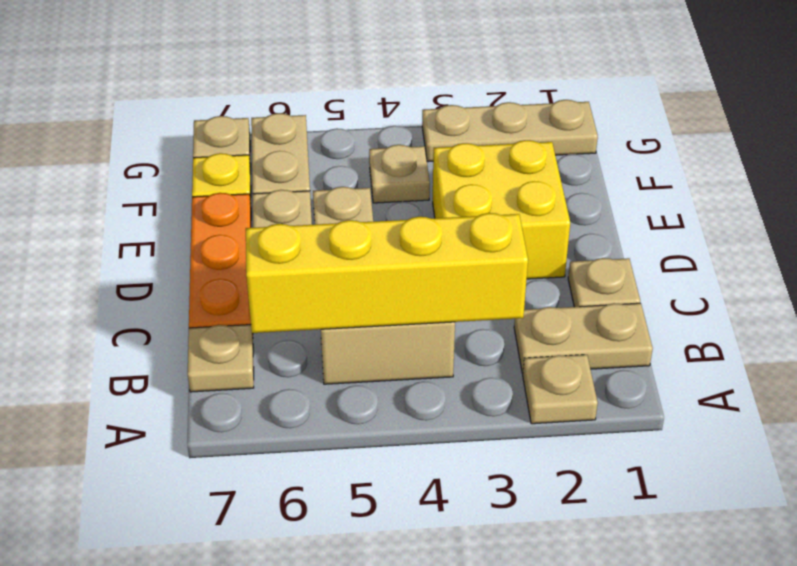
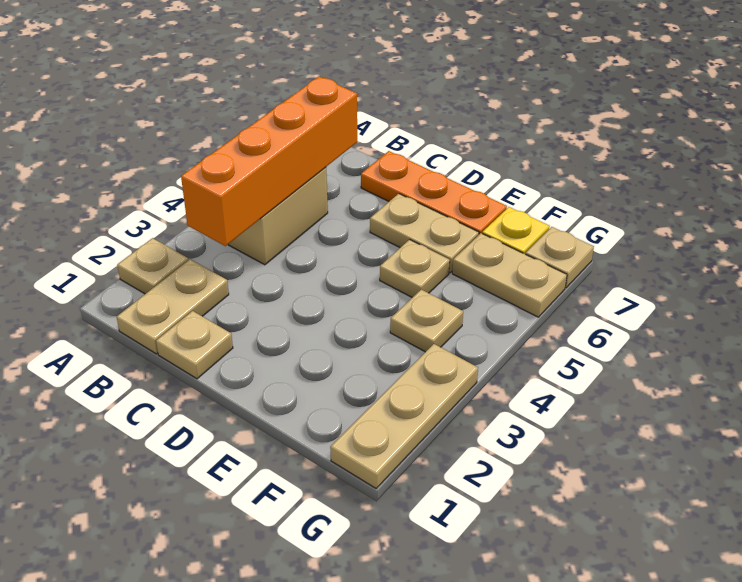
yellow 1x4 brick [246,213,528,333] -> orange 1x4 brick [181,77,357,246]
tan 1x1 plate [188,325,254,392] -> none
yellow 2x2 brick [433,140,570,279] -> none

